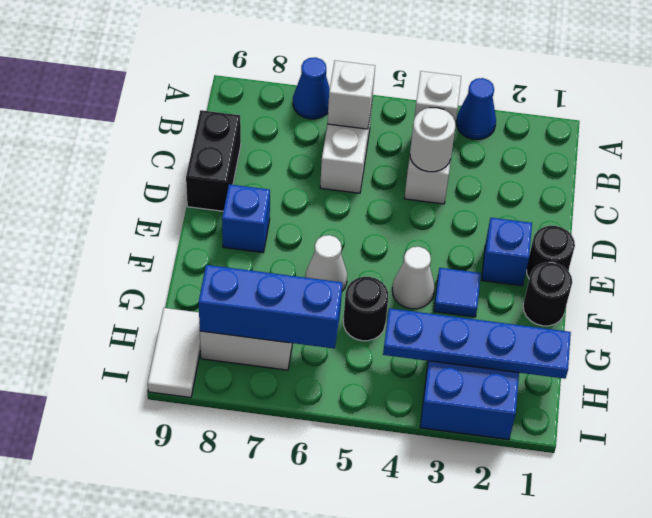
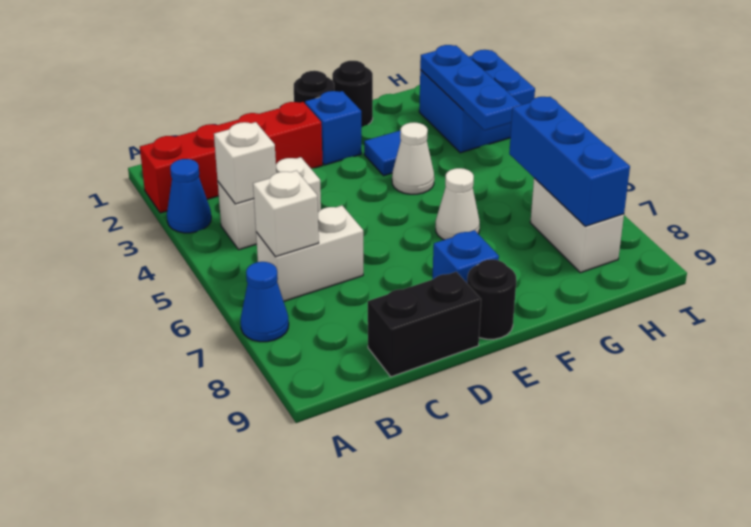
none -> red 1x4 brick [140,102,323,213]
white 1x1 round brick [410,108,455,172] -> none
black 1x1 round brick [343,277,388,341] -> black 1x1 round brick moved to [467,259,516,339]
blue 1x4 plate [383,308,571,379] -> blue 1x3 plate [420,45,522,130]
white 1x2 tile [148,308,201,398] -> none

